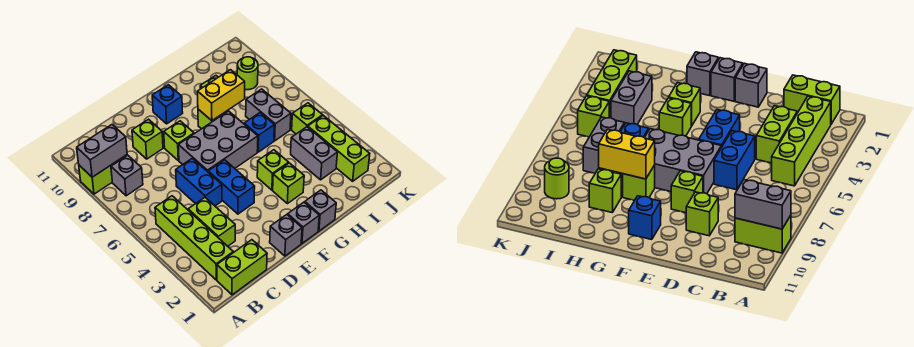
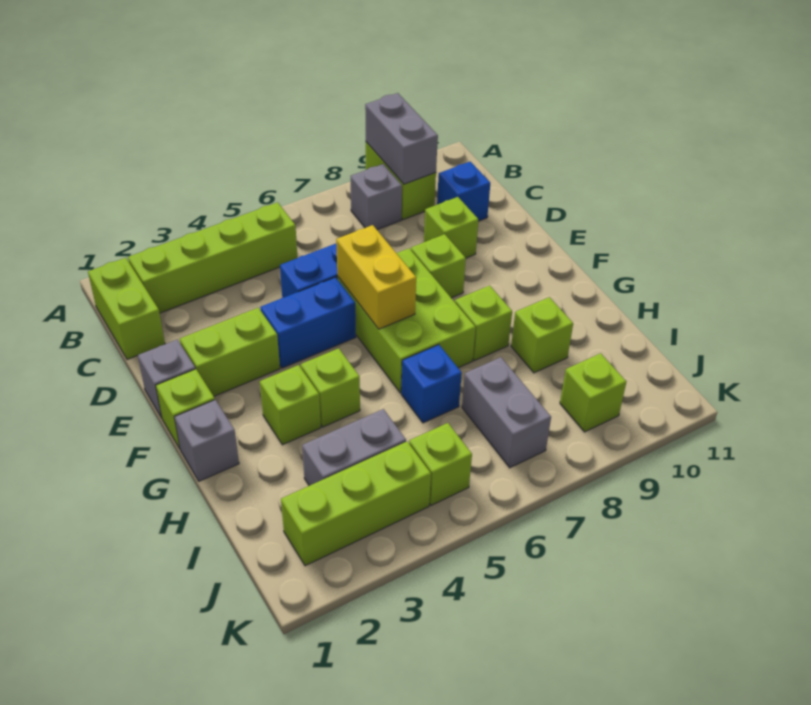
lime 1x2 brick [188,198,235,246] -> lime 1x2 brick moved to [180,308,280,396]
grey 2x3 brick [178,111,258,172] -> lime 2x3 brick [337,248,476,393]
grey 1x1 brick [288,202,319,243] -> lime 1x1 brick [156,369,215,449]
blue 1x1 brick [152,85,183,124] -> blue 1x1 brick moved to [437,162,490,221]
yellow 1x2 brick [198,70,245,121] -> yellow 1x2 brick moved to [336,225,416,329]
grey 1x2 brick [246,89,291,141] -> grey 1x2 brick turned to [462,357,551,468]
lime 1x1 round brick [237,57,258,90] -> lime 1x1 brick [560,353,626,432]

